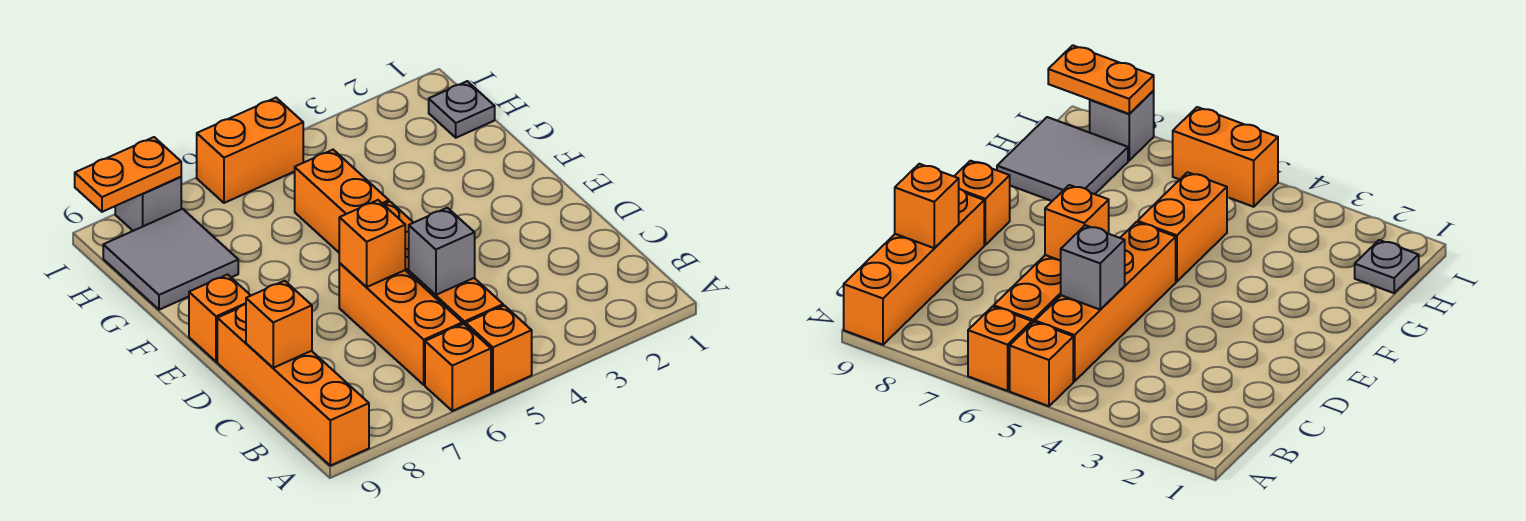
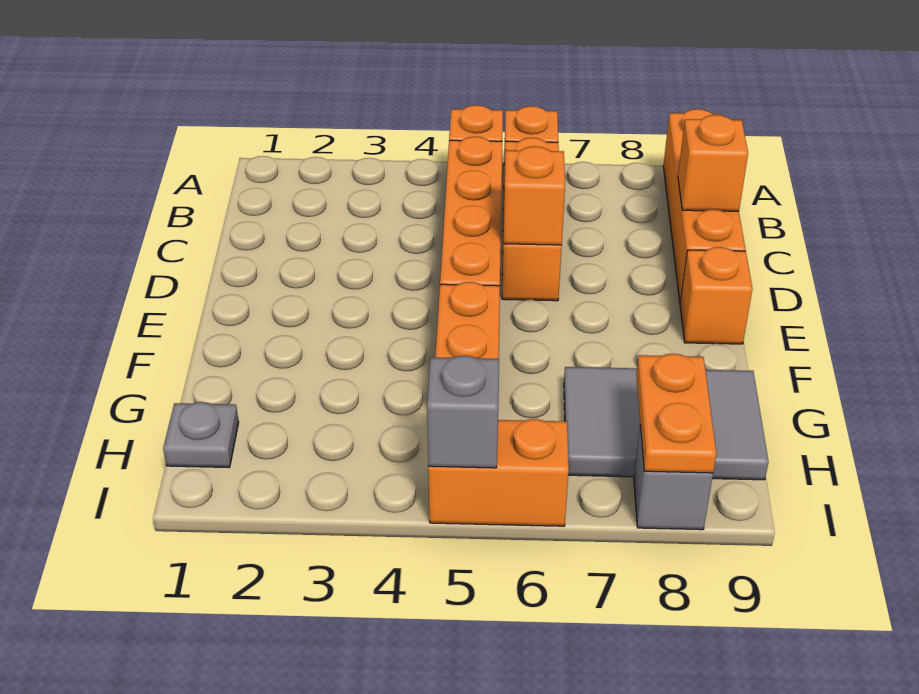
grey 1x1 brick [409,208,475,295] -> grey 1x1 brick moved to [427,355,499,468]
grey 2x2 tile [103,209,238,310] -> grey 2x3 tile [564,367,769,480]
orange 1x2 plate [75,137,181,212] -> orange 1x2 plate turned to [636,354,716,473]

